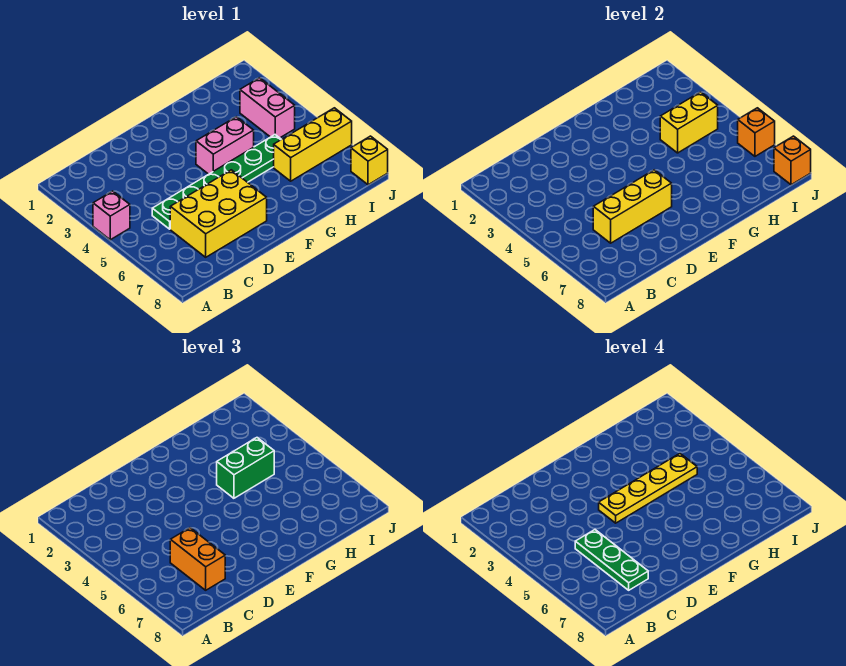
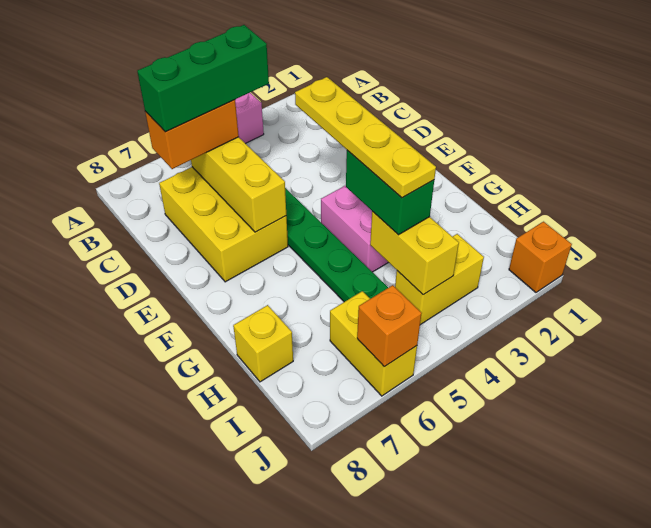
green 1x3 plate [575,530,648,590] -> green 1x3 brick [137,25,269,132]
yellow 1x3 brick [274,108,352,181] -> yellow 1x2 brick [330,291,417,396]
pink 1x2 brick [240,78,295,138] -> yellow 1x2 brick [395,234,484,325]
yellow 1x1 brick [351,136,388,185] -> yellow 1x1 brick moved to [233,305,293,382]
orange 1x1 brick [774,136,811,185] -> orange 1x1 brick moved to [509,222,572,292]

